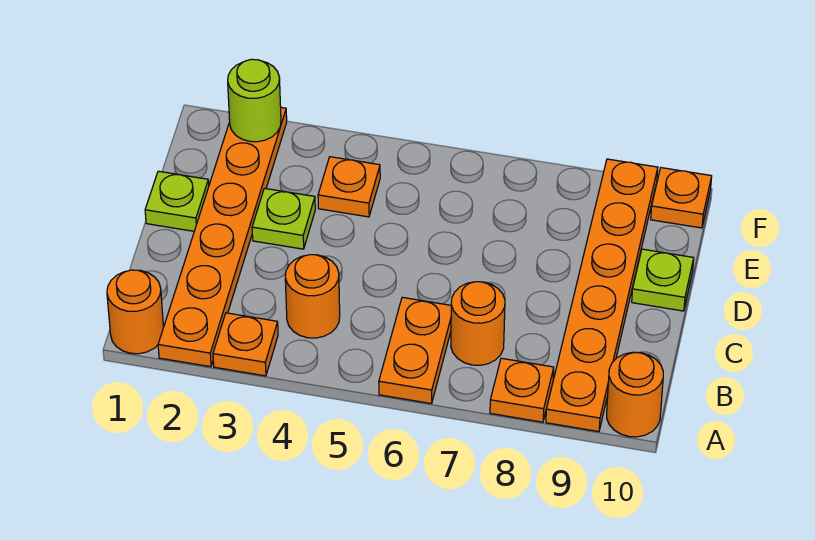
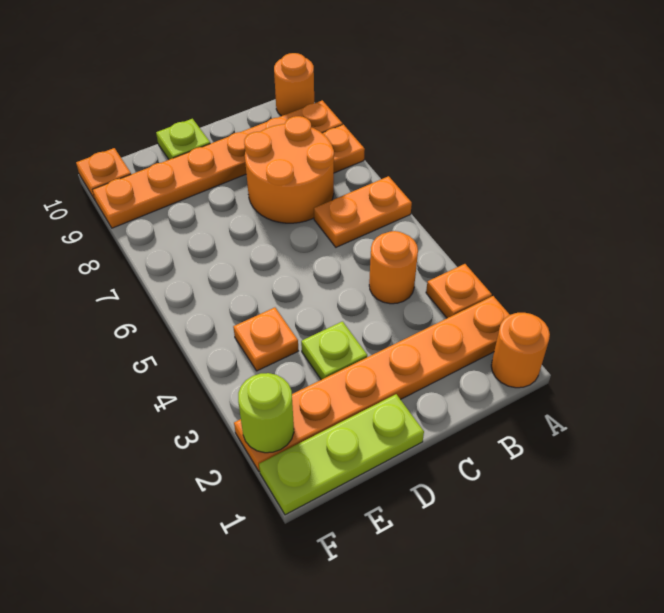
orange 1x1 round brick [451,282,505,365] -> orange 2x2 round brick [244,116,334,223]
lime 1x1 plate [145,171,209,231] -> lime 1x3 plate [259,394,424,515]

